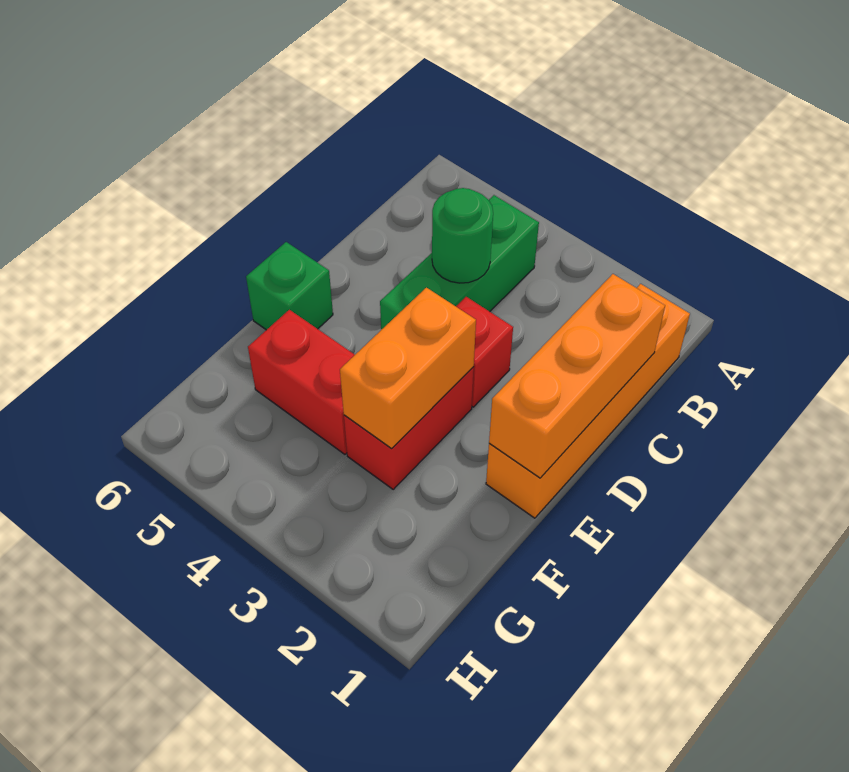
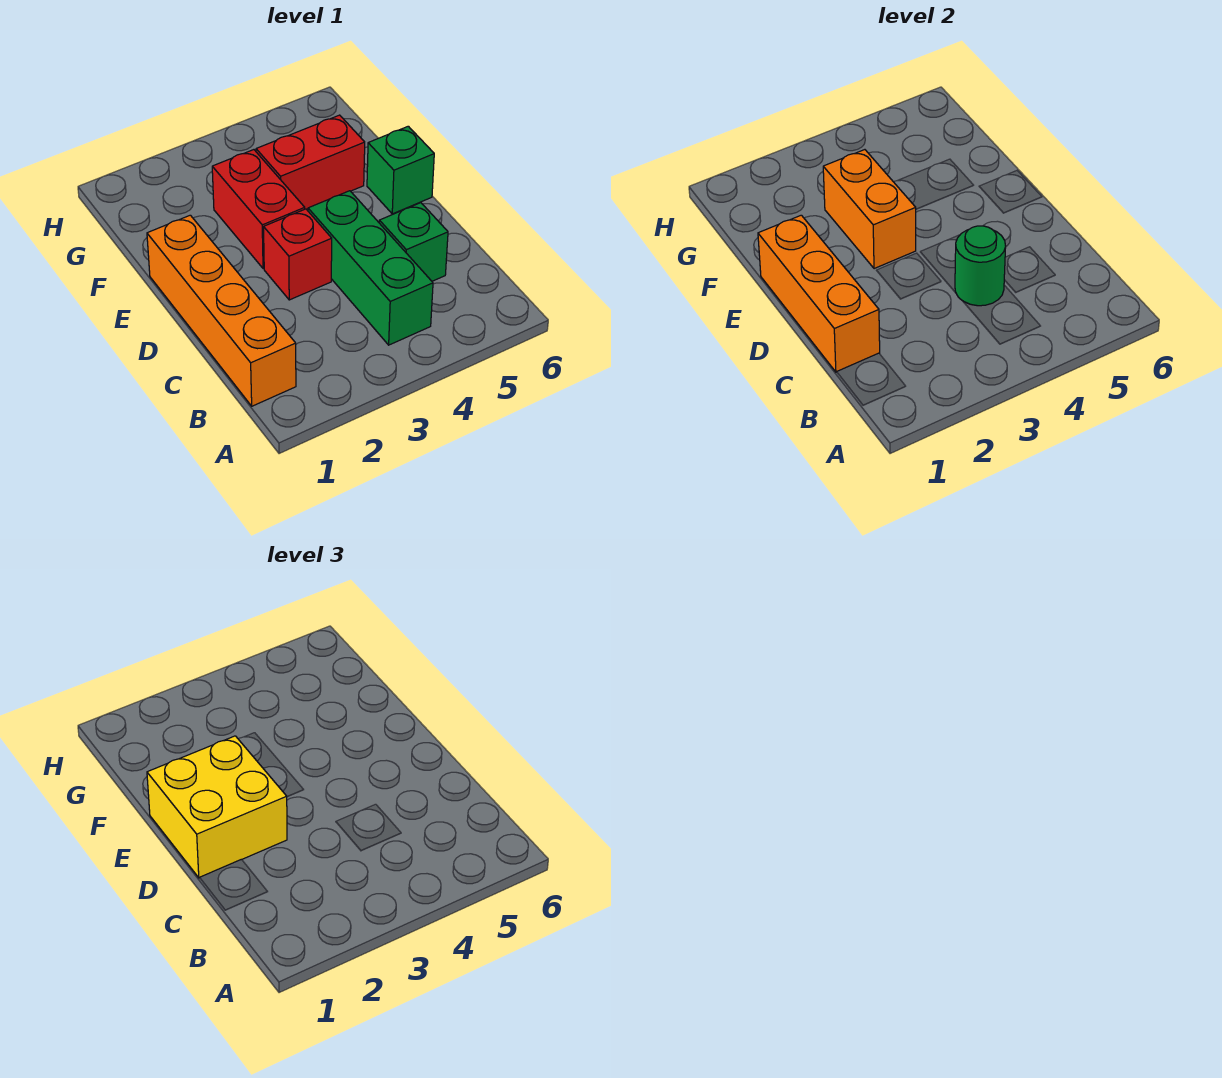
none -> green 1x1 brick [379,203,448,281]
none -> yellow 2x2 brick [147,736,287,878]

